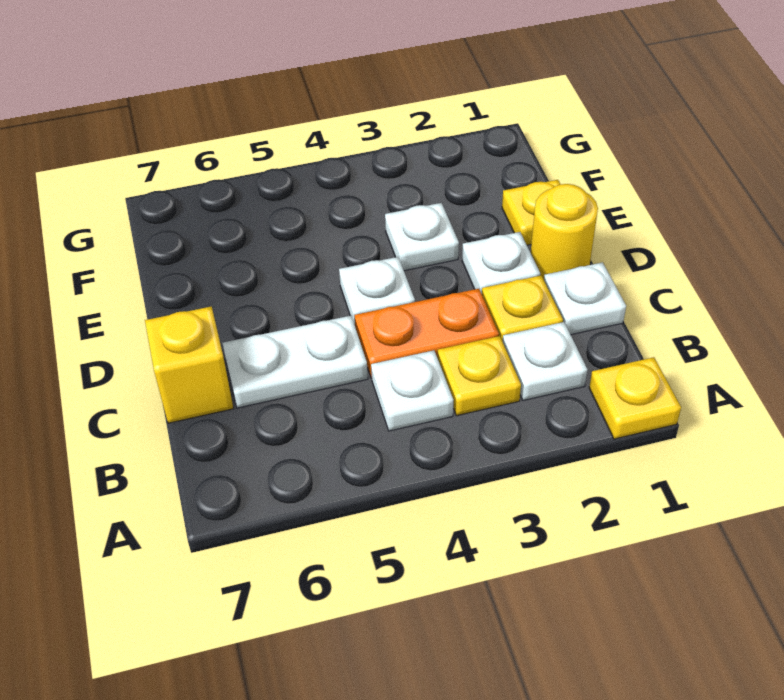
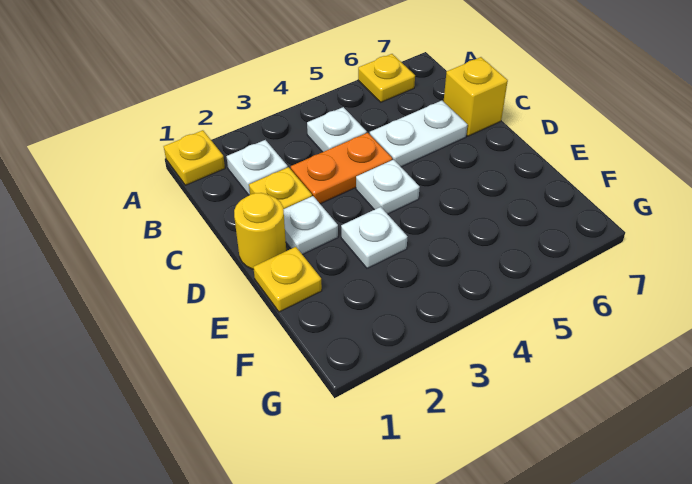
yellow 1x1 plate [438,336,521,416] -> yellow 1x1 plate moved to [358,54,415,102]
white 1x1 plate [544,262,626,335] -> none

